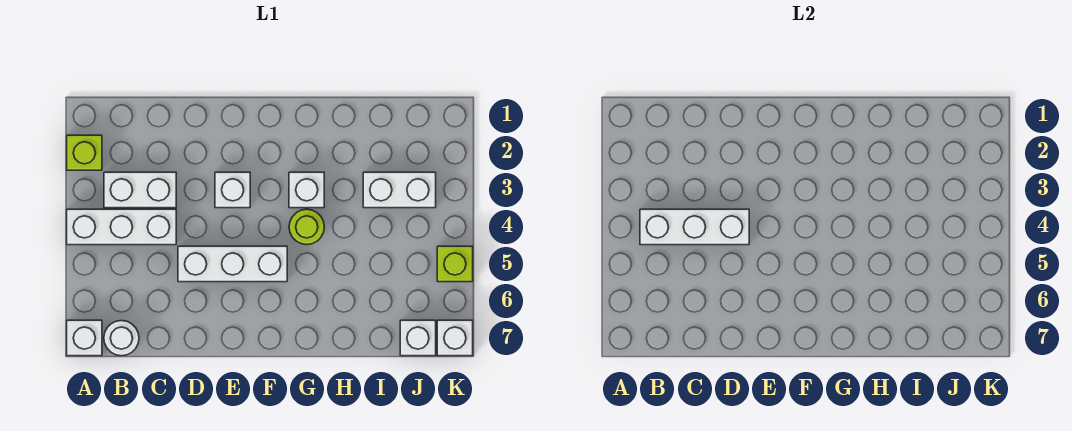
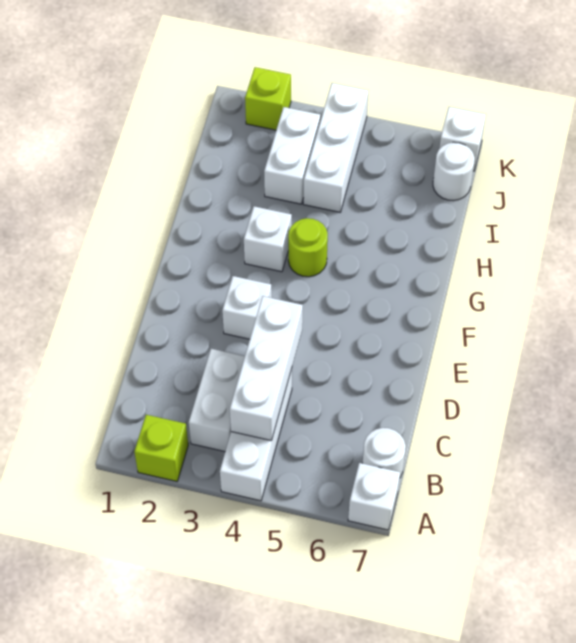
white 1x3 brick [178,246,287,282] -> white 1x3 brick moved to [303,83,368,212]
white 1x1 brick [400,320,436,356] -> white 1x1 round brick [433,142,475,201]
lime 1x1 brick [437,246,473,282] -> lime 1x1 brick moved to [245,67,291,130]

